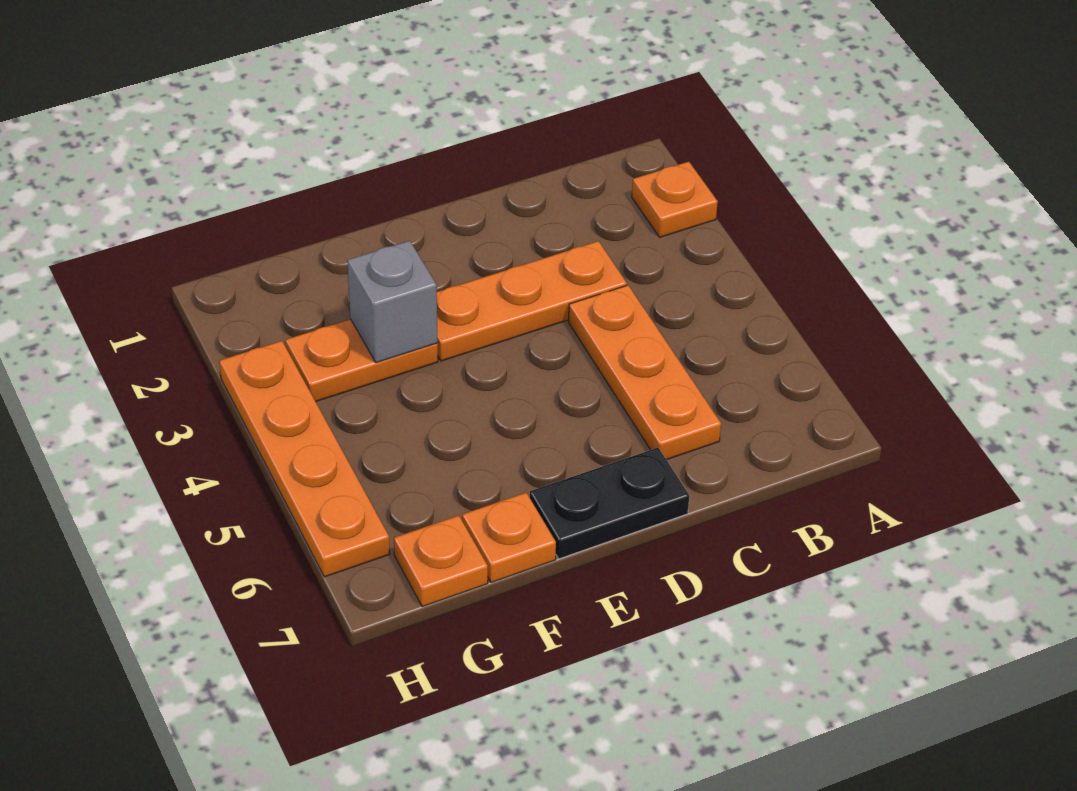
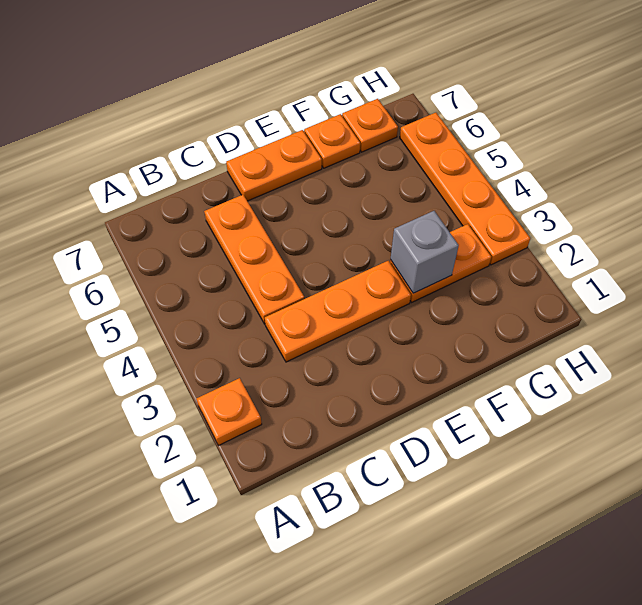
black 1x2 plate [530,448,689,559] -> orange 1x2 plate [226,130,322,201]

